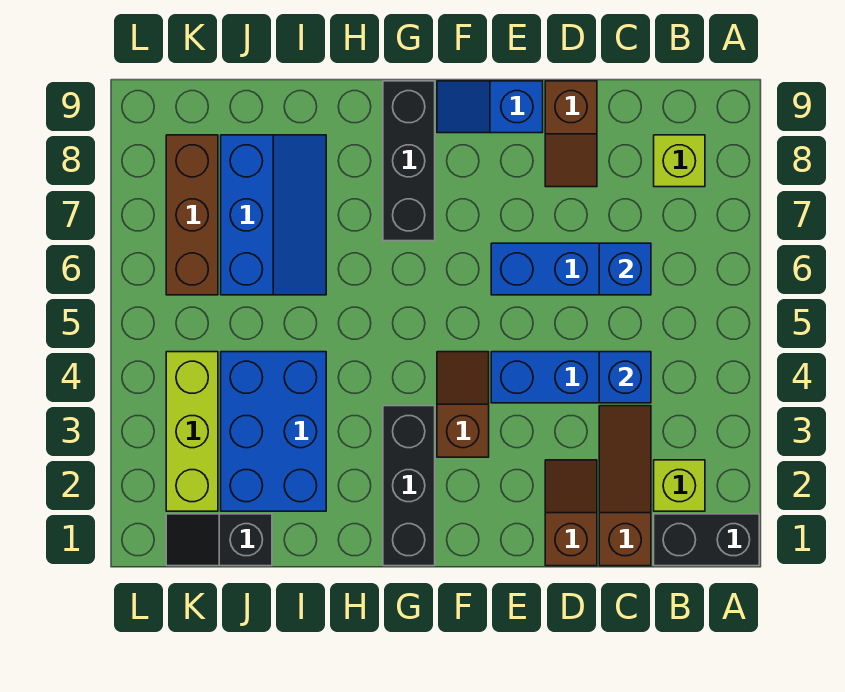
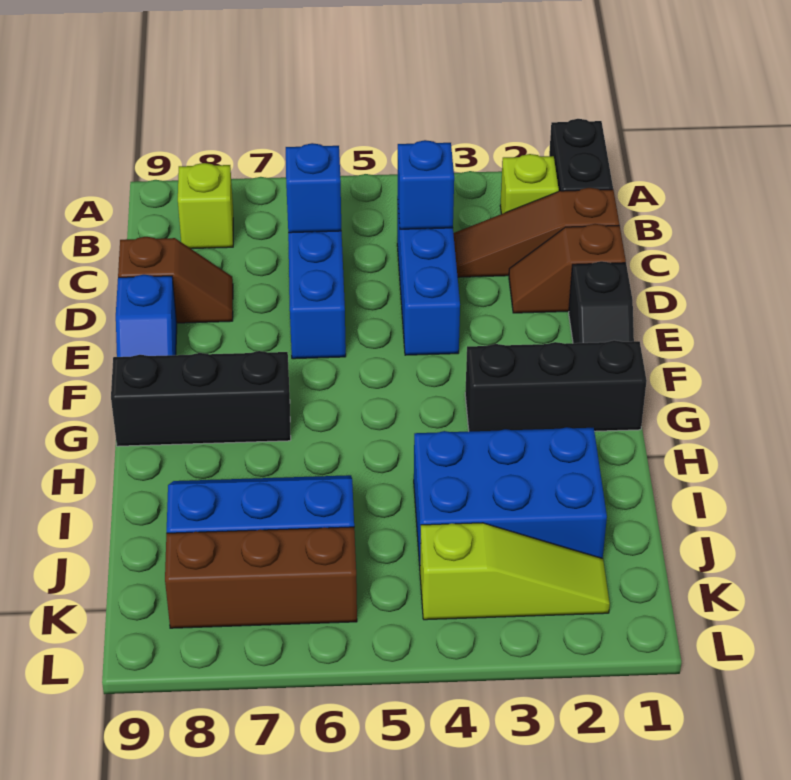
brown 1x2 slope [437,352,489,457] -> none
black 1x2 slope [166,514,272,566] -> black 1x2 slope moved to [569,261,634,343]
lime 1x3 brick [166,352,218,511] -> lime 1x3 slope [420,523,610,620]

